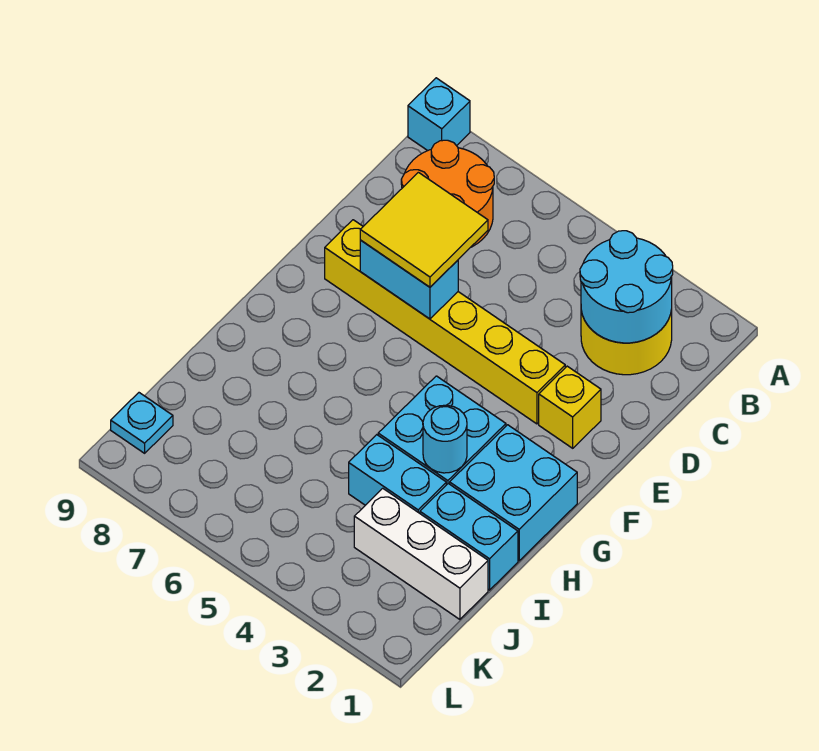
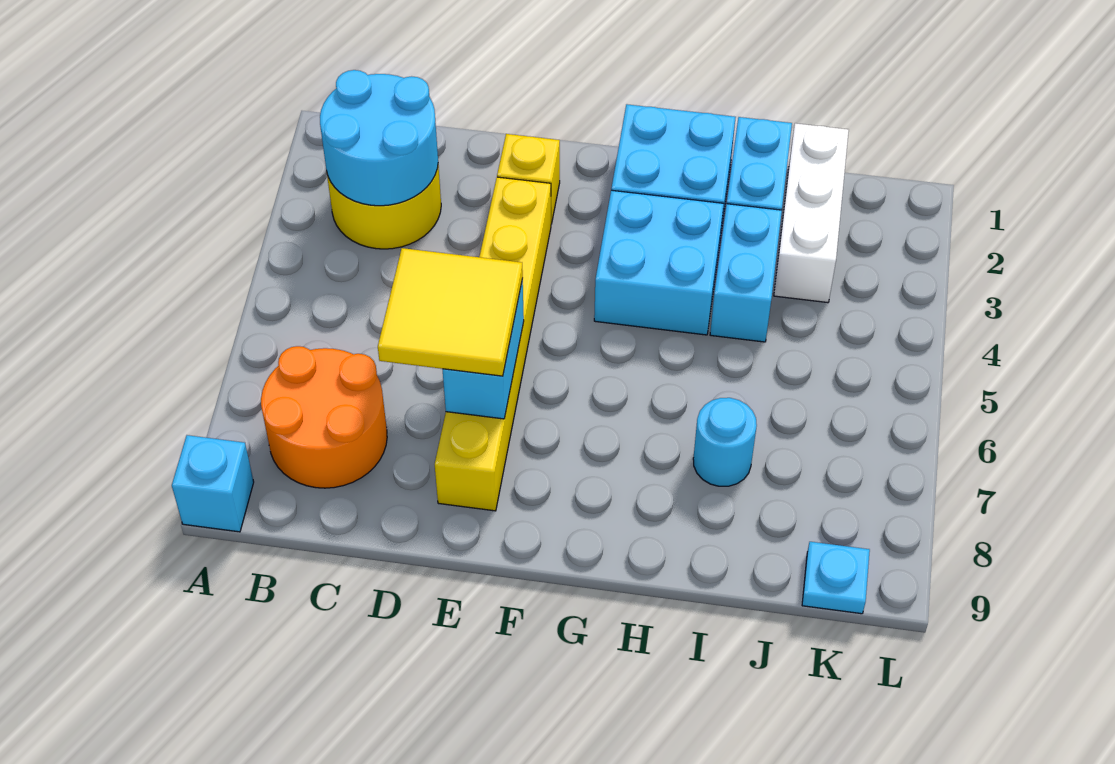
cyan 1x1 round brick [423,405,467,473] -> cyan 1x1 round brick moved to [693,398,757,486]

